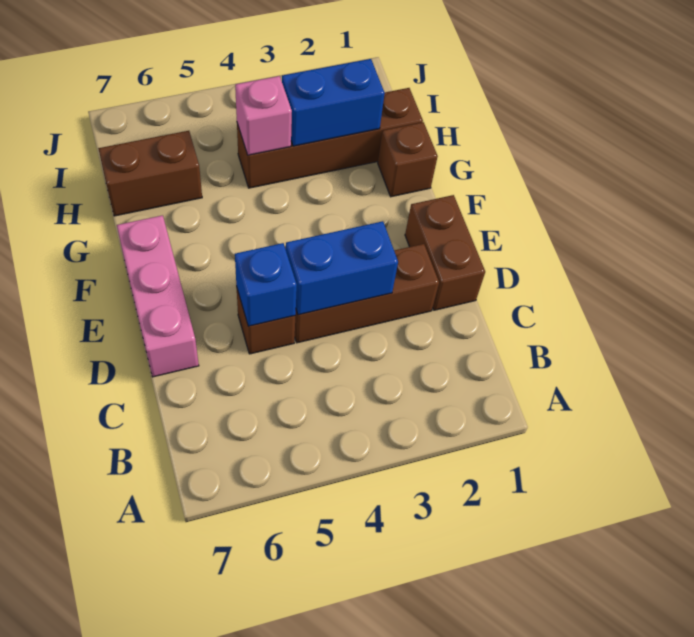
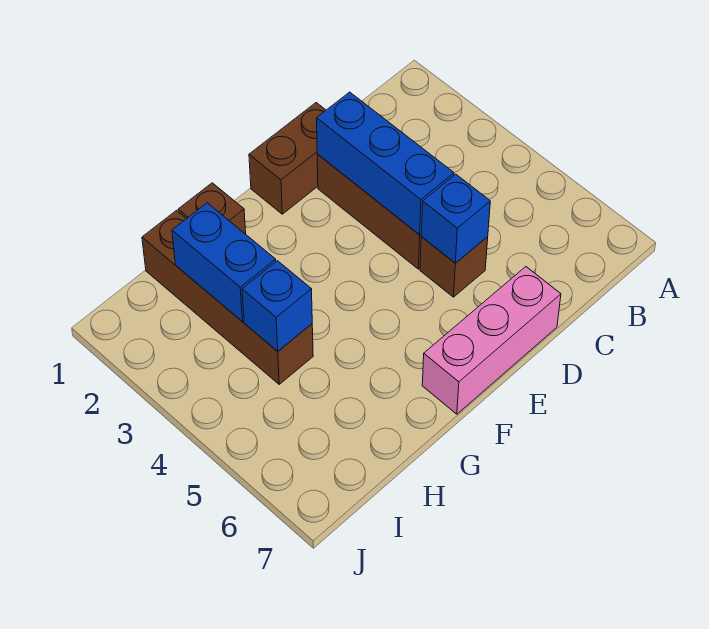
blue 1x2 brick [286,221,398,315] -> blue 1x3 brick [317,92,454,235]
pink 1x1 brick [235,76,292,155] -> blue 1x1 brick [242,261,312,351]
brown 1x2 brick [98,131,202,216] -> none

